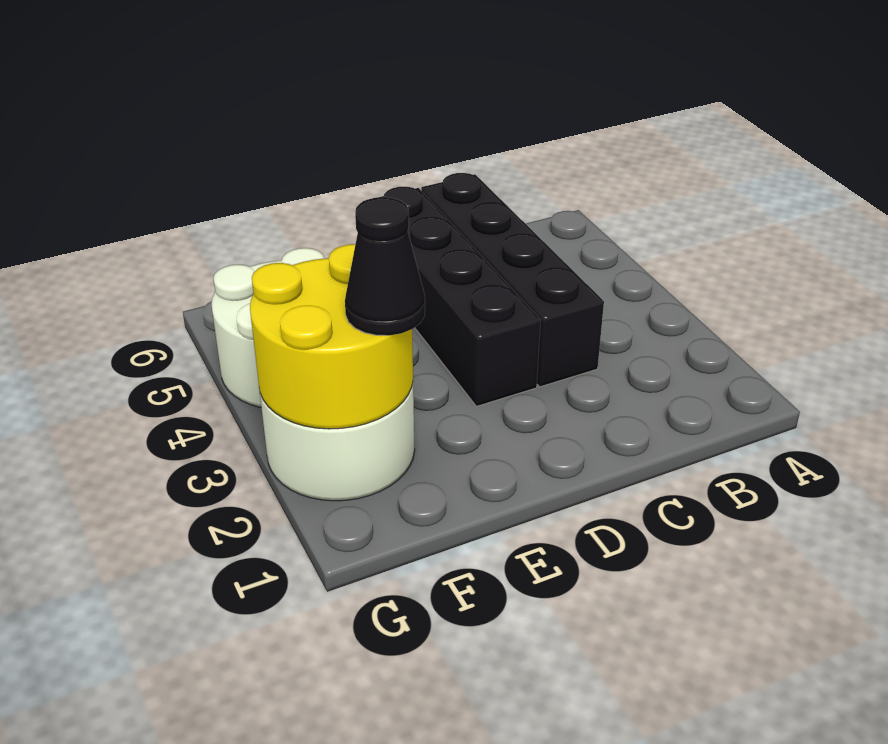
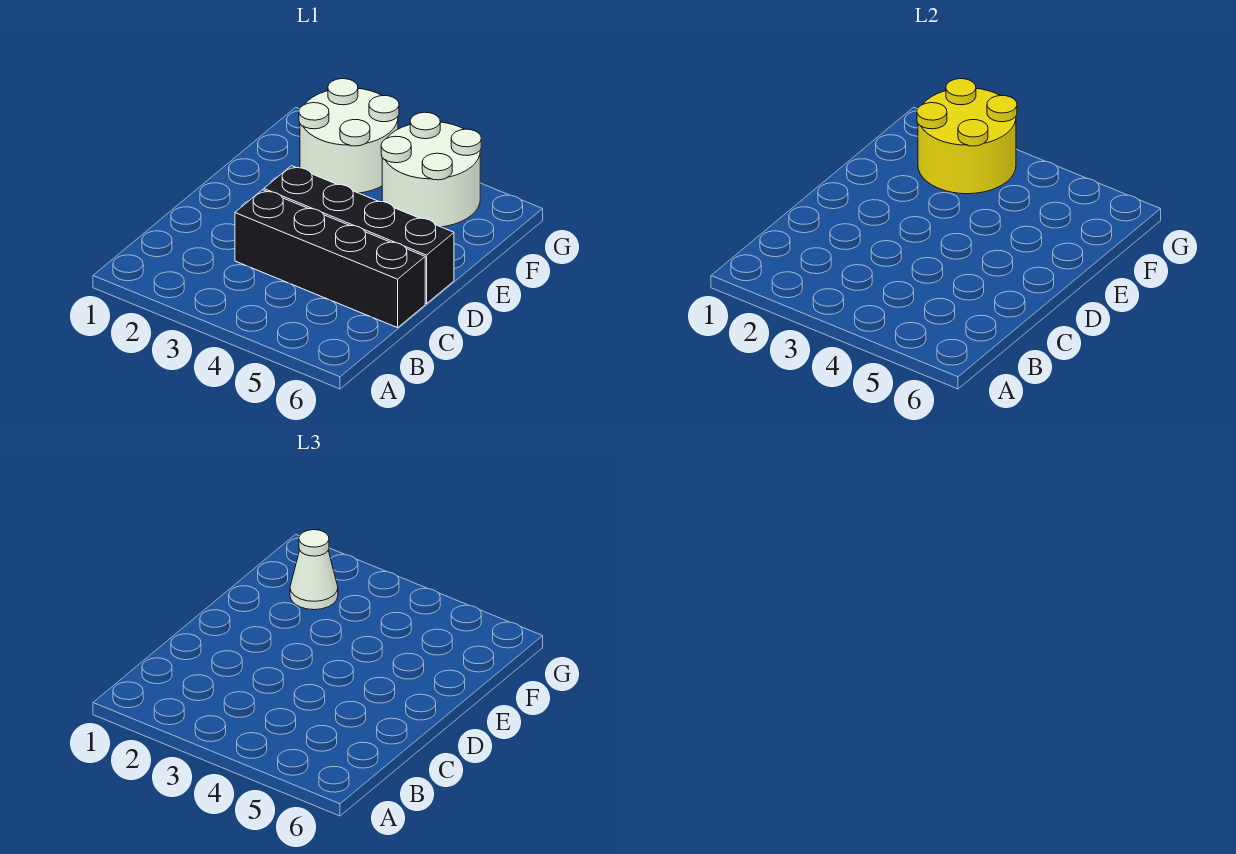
black 1x1 cone [345,197,425,336] -> white 1x1 cone [290,530,338,610]

